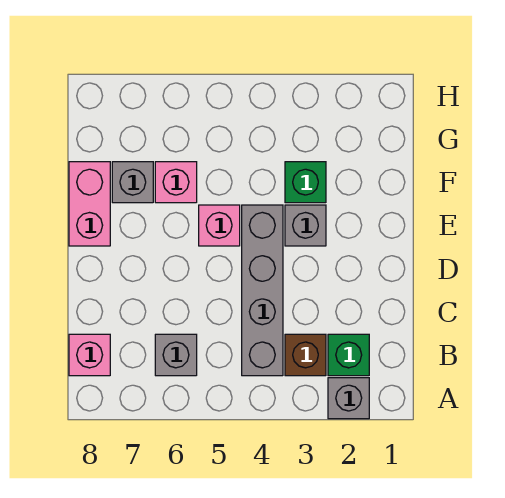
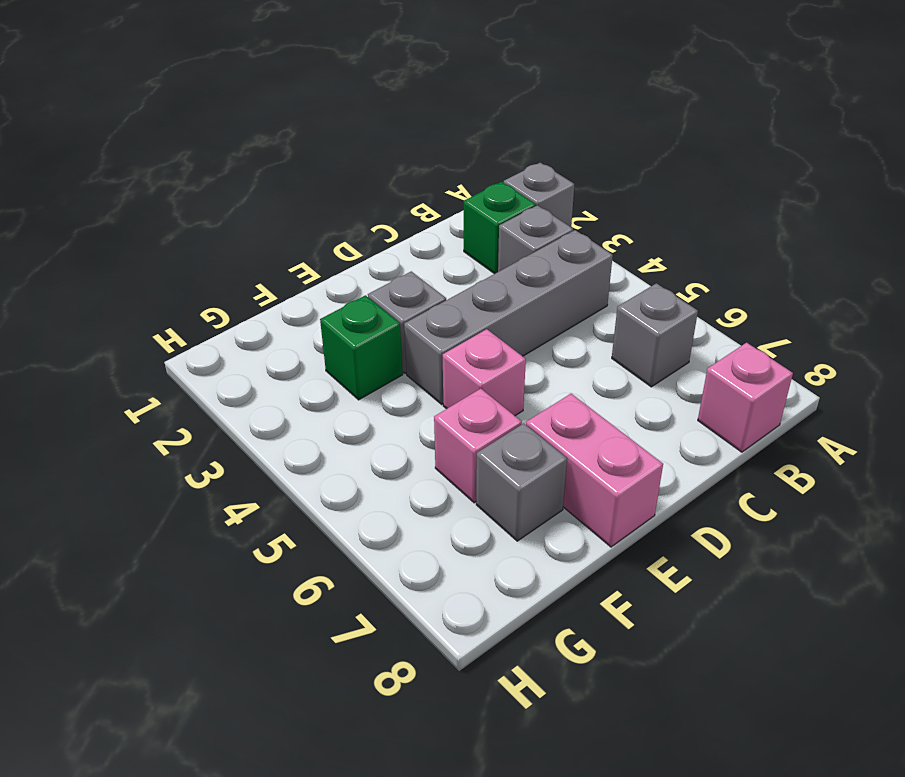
brown 1x1 brick [285,334,326,376] -> grey 1x1 brick [498,205,573,272]
pink 1x2 brick [69,162,110,246] -> pink 1x2 brick turned to [526,394,663,547]

